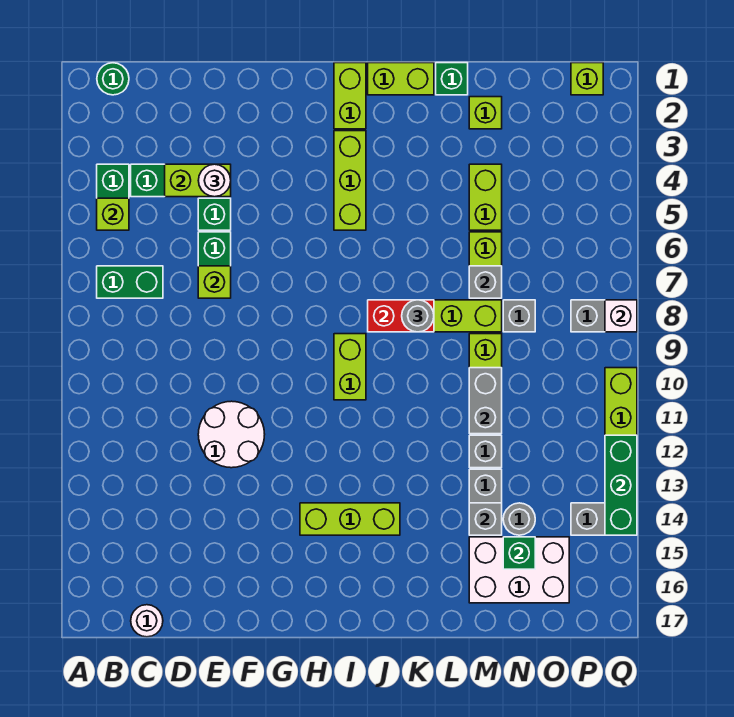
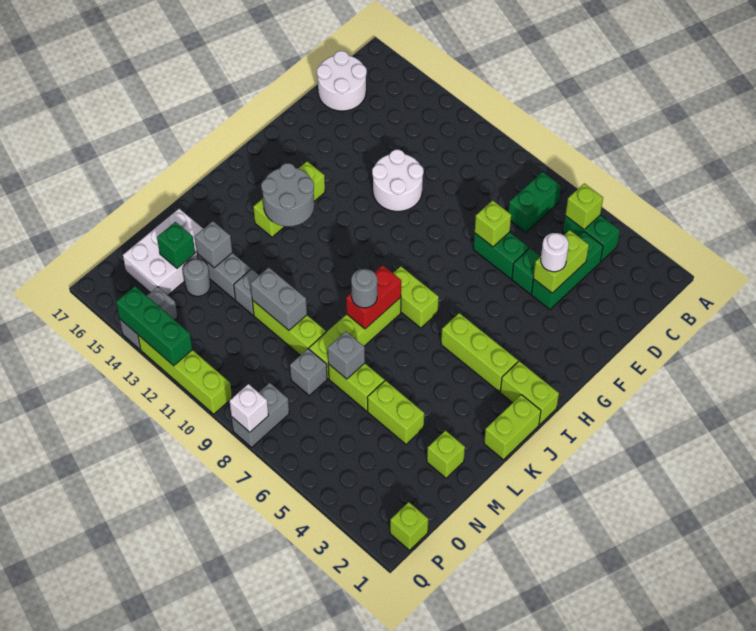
green 1x1 round brick [97,63,129,95] -> none
white 1x1 round brick [131,605,163,637] -> white 2x2 round brick [317,51,367,111]
lime 1x2 brick [334,334,366,400] -> lime 1x2 brick moved to [393,266,439,328]
none -> grey 2x2 round brick [261,163,314,227]
green 1x1 brick [436,63,468,95] -> none

